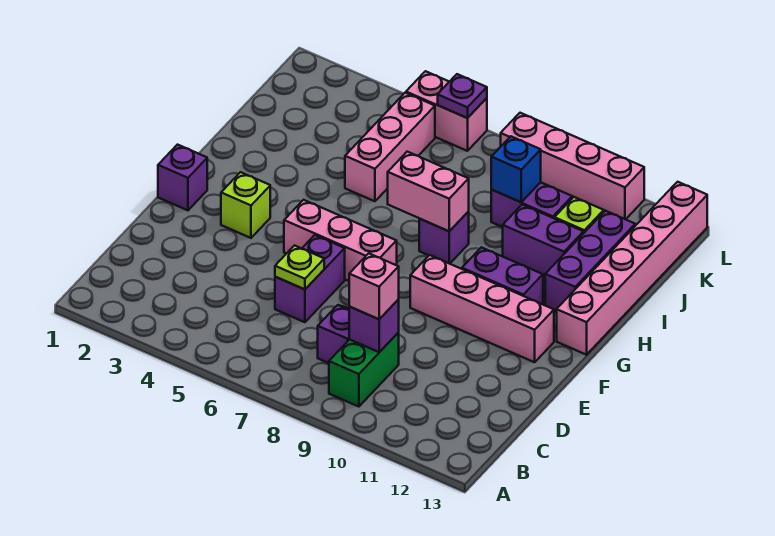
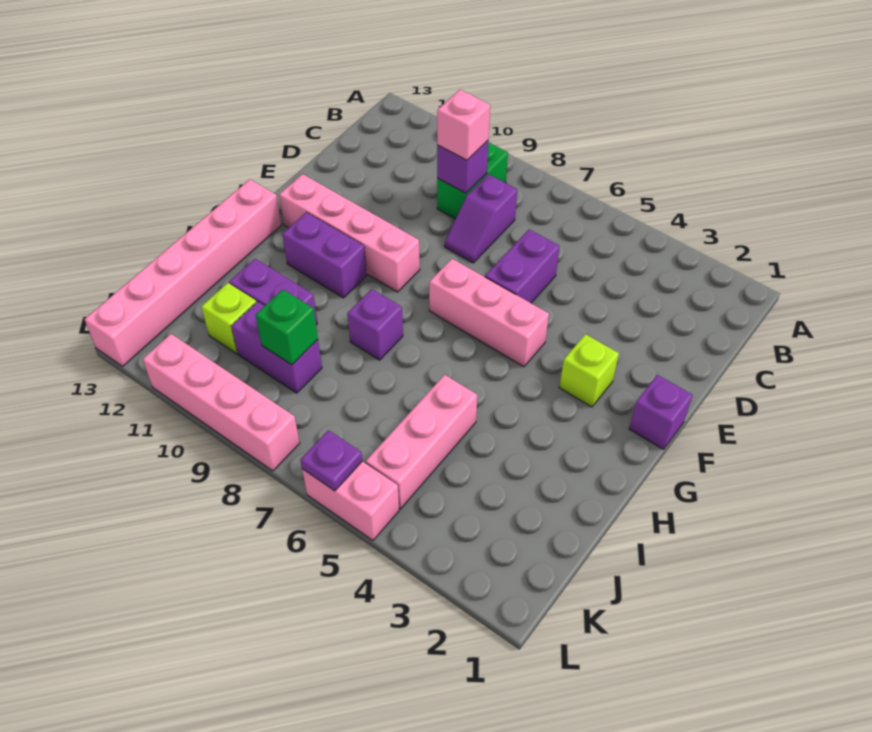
lime 1x1 plate [275,246,324,289] -> none
pink 1x2 brick [388,152,469,231] -> none
purple 1x3 brick [545,211,635,311] -> none
blue 1x1 brick [491,137,541,202] -> green 1x1 brick [256,289,318,365]

